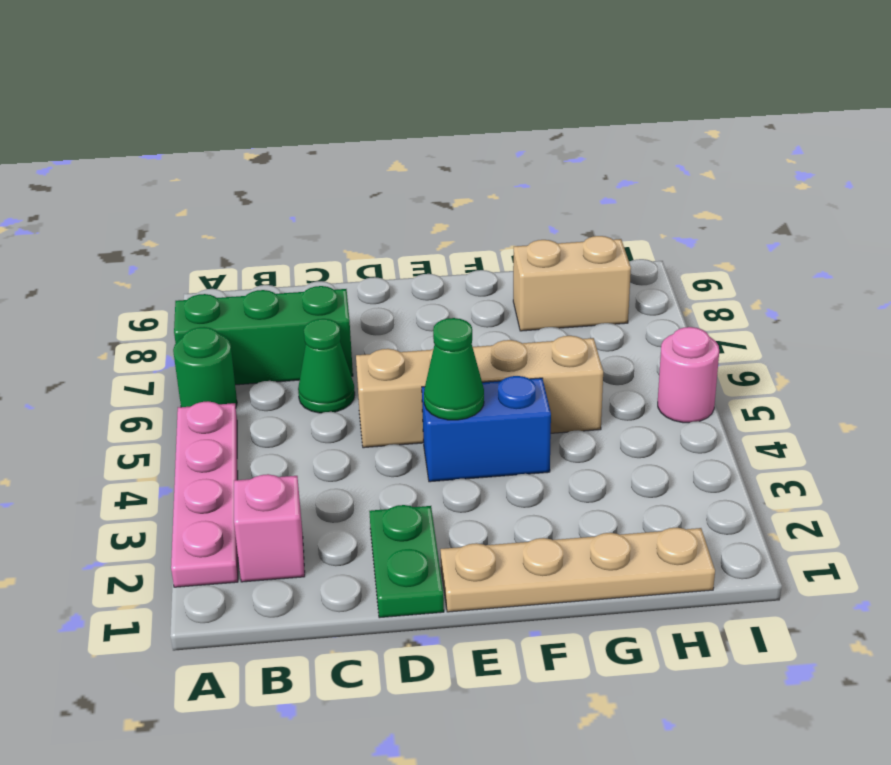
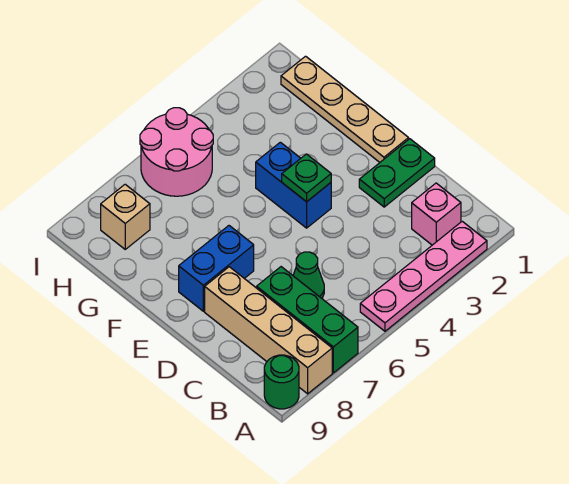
green 1x1 round brick [173,327,237,407] -> green 1x1 round brick moved to [264,355,299,409]
tan 1x4 brick [356,336,603,448] -> tan 1x4 brick moved to [205,267,332,394]
green 1x1 cone [424,318,484,420] -> green 1x1 plate [282,154,331,202]
none -> blue 1x2 brick [179,226,254,311]
tan 1x2 brick [513,236,631,331] -> tan 1x1 brick [101,184,150,249]
pink 1x1 round brick [658,327,719,423] -> pink 2x2 round brick [140,108,213,196]

